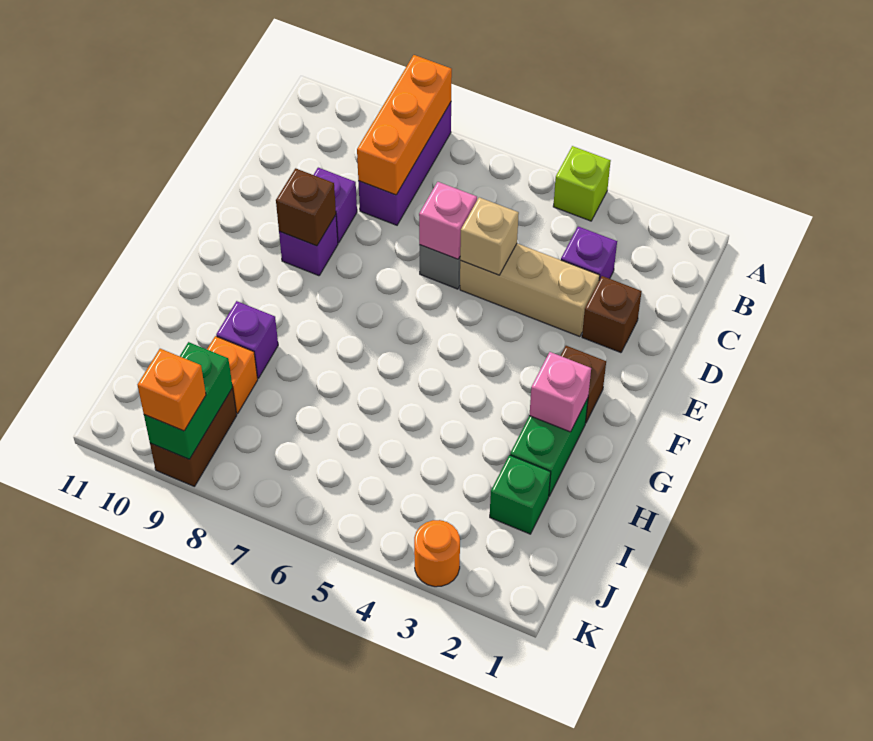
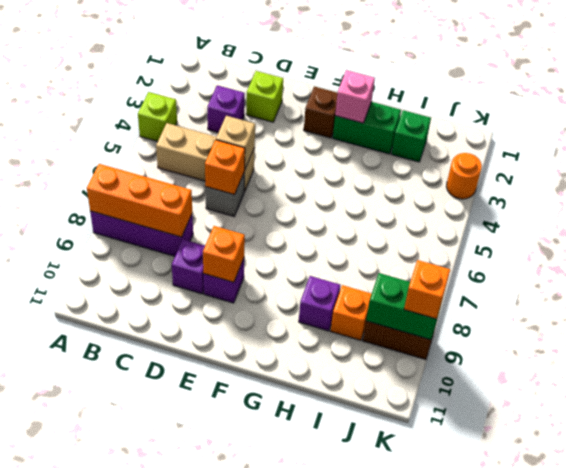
brown 1x1 brick [582,276,642,353] -> lime 1x1 brick [246,71,283,122]
tan 1x3 brick [460,244,600,337] -> tan 1x3 brick turned to [156,123,255,192]
pink 1x1 brick [419,182,477,259] -> orange 1x1 brick [205,140,245,195]
brown 1x1 brick [276,168,336,246] -> orange 1x1 brick [203,226,245,282]

